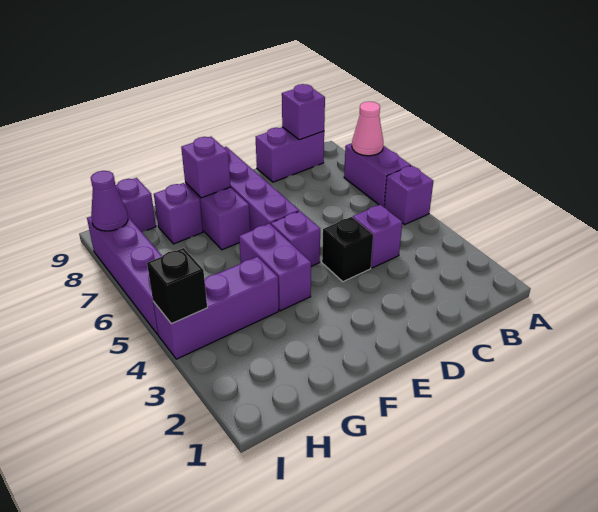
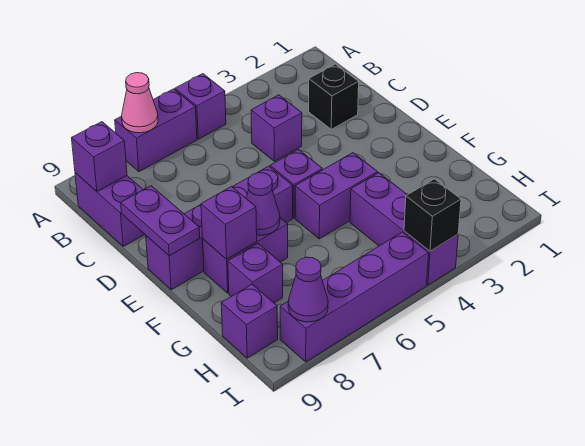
black 1x1 brick [322,217,373,282] -> black 1x1 brick moved to [309,64,359,129]
none -> purple 1x2 plate [121,186,200,255]
none -> purple 1x1 cone [246,173,280,235]

